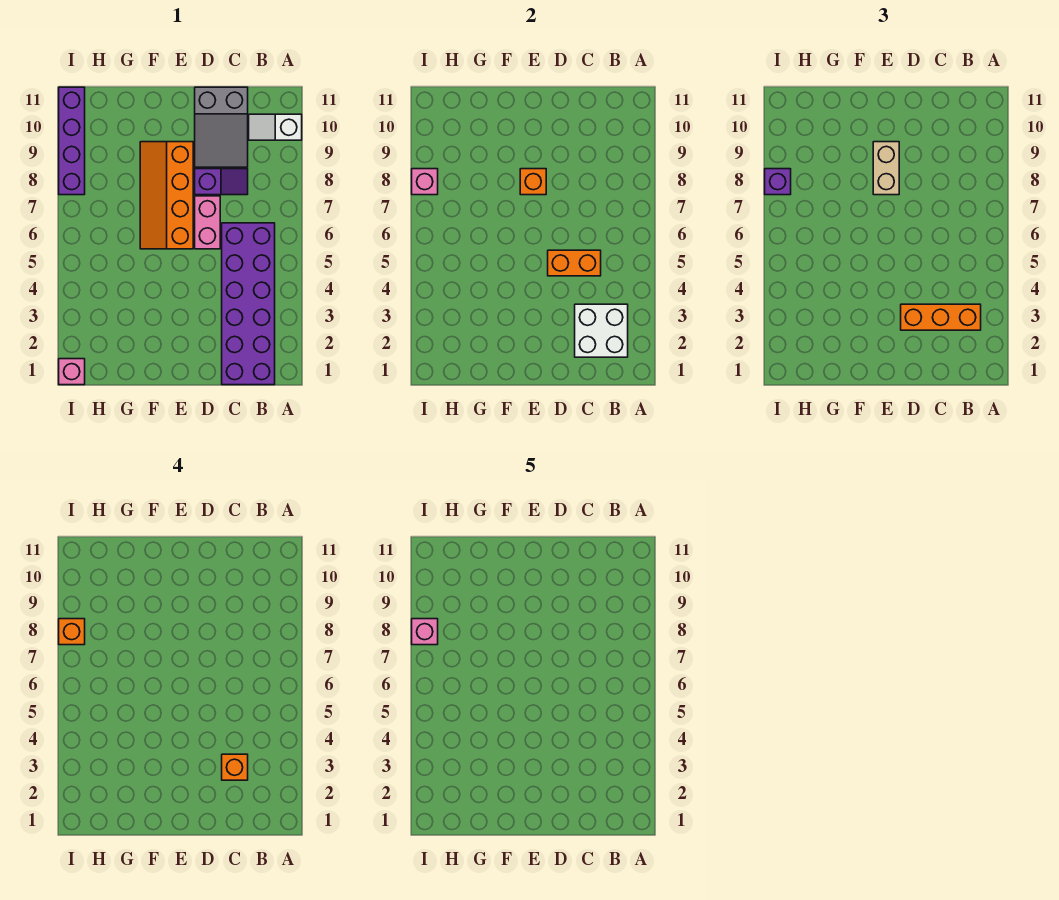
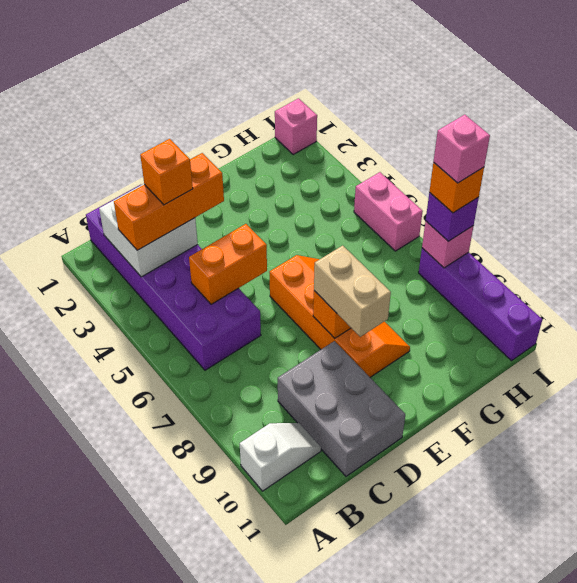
purple 1x2 slope [195,169,248,195] -> none
grey 2x3 slope [195,87,248,167] -> grey 2x3 brick [278,341,405,476]
pink 1x2 brick [195,196,220,249] -> pink 1x2 brick moved to [354,172,423,251]

